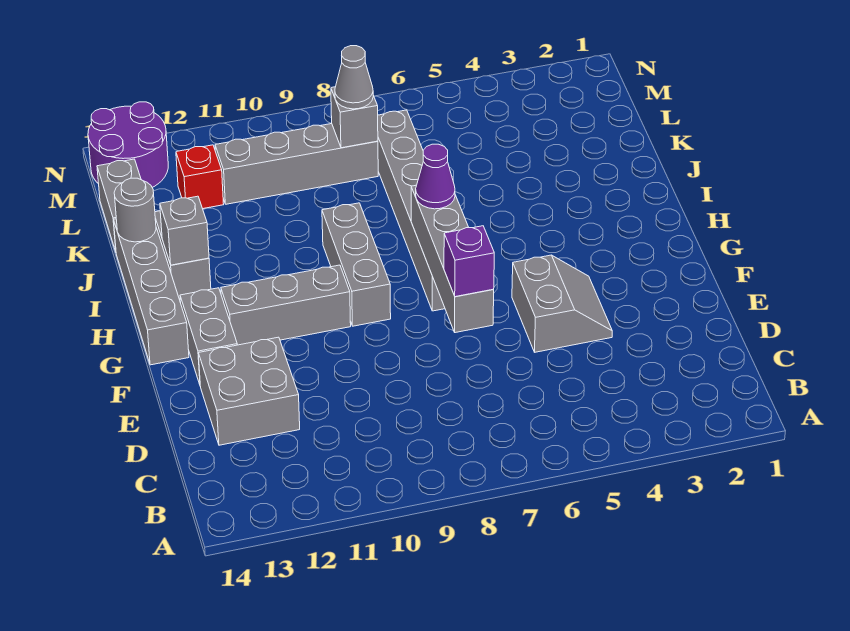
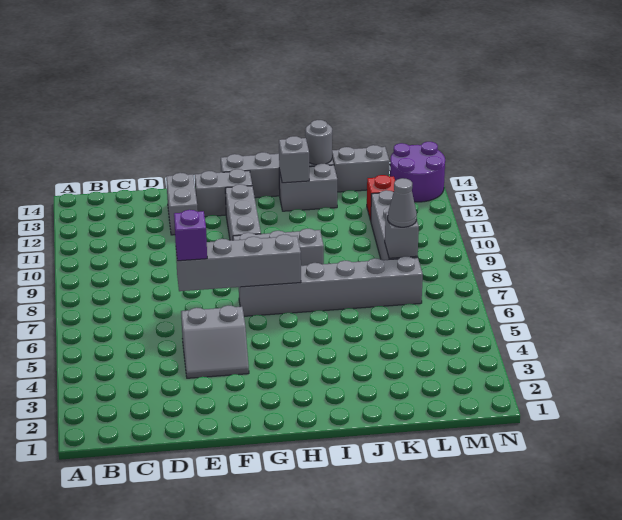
grey 2x2 brick [199,337,300,445] -> grey 1x2 brick [166,173,198,235]
purple 1x1 cone [416,144,455,209] -> none

